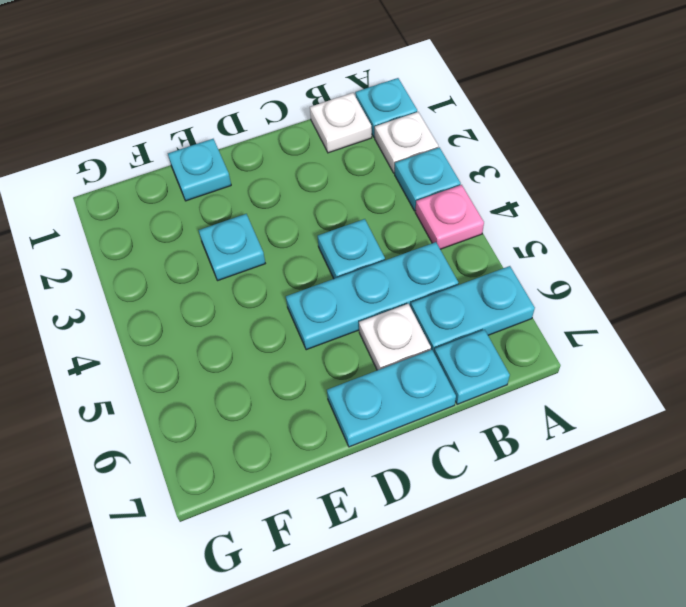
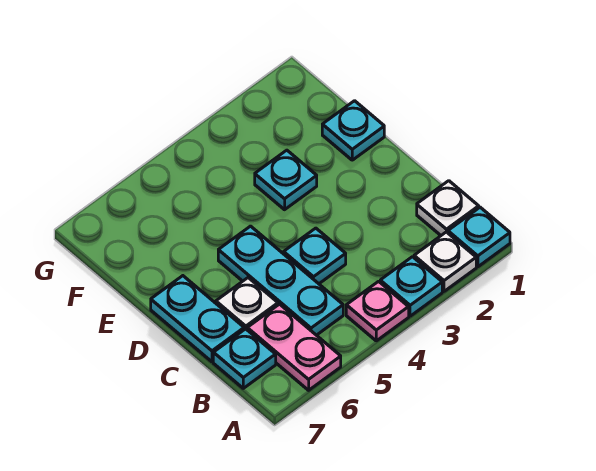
cyan 1x2 plate [411,266,535,352] -> pink 1x2 plate [247,304,341,390]

